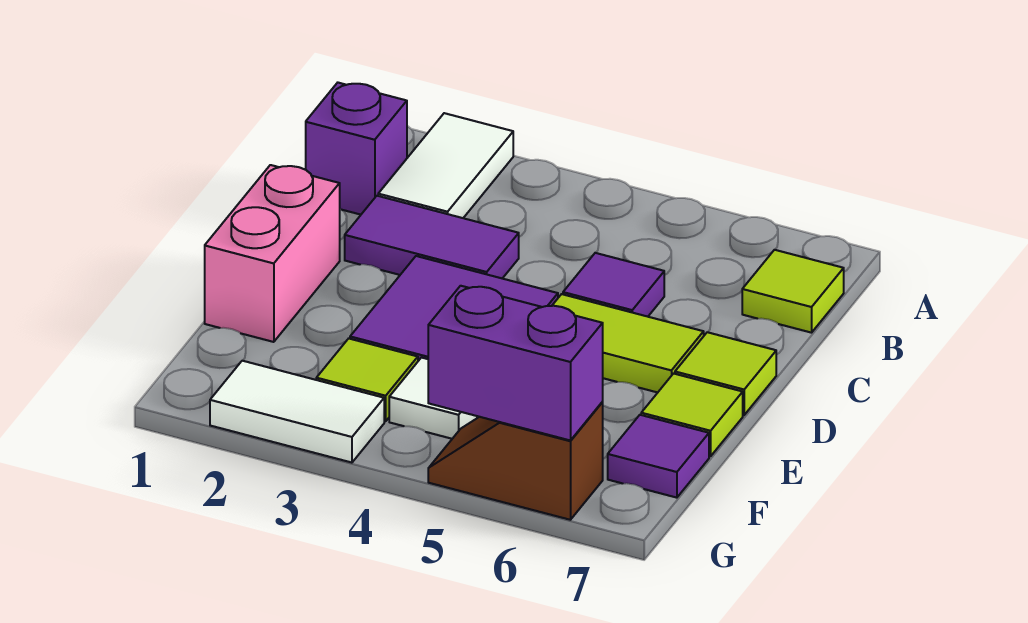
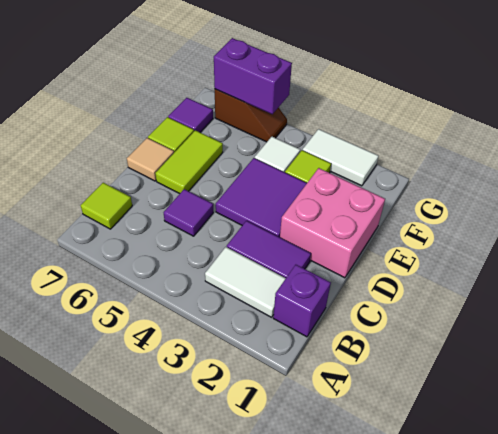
white 1x2 tile [378,113,513,218] -> white 1x2 tile turned to [205,247,286,317]
pink 1x2 brick [205,165,340,342] -> pink 2x2 brick [280,168,385,278]
lime 1x2 tile [552,294,704,392] -> lime 1x2 tile turned to [155,130,223,194]
lime 1x1 tile [675,332,776,415] -> tan 1x1 tile [127,138,174,181]

